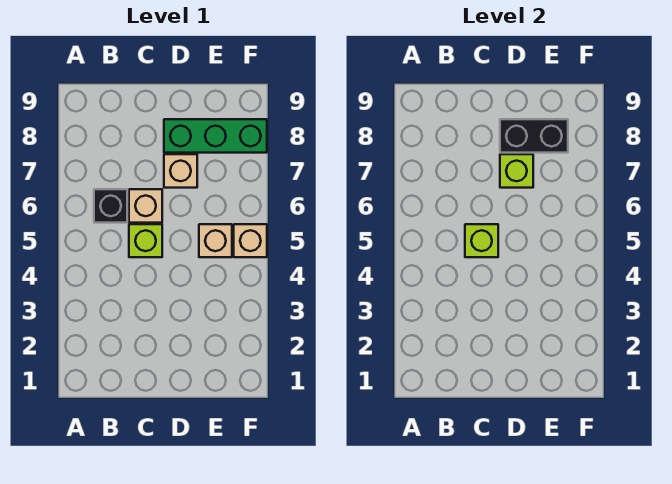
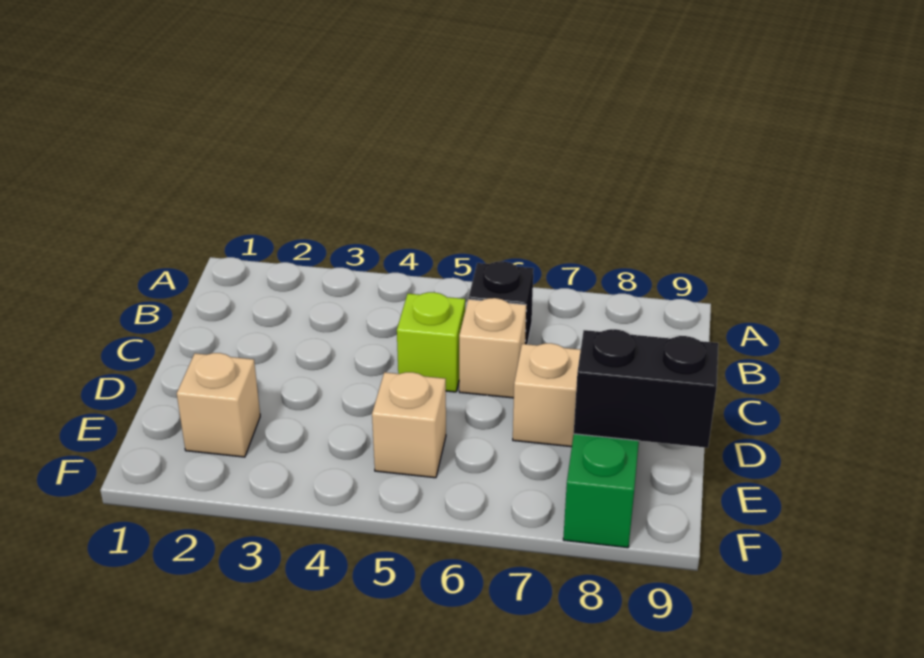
lime 1x1 brick [465,224,498,257] -> none
lime 1x1 brick [500,154,533,188] -> none
black 1x2 brick [500,119,568,153] -> black 1x2 brick turned to [574,329,718,448]
tan 1x1 brick [234,224,267,257] -> tan 1x1 brick moved to [177,353,260,457]

